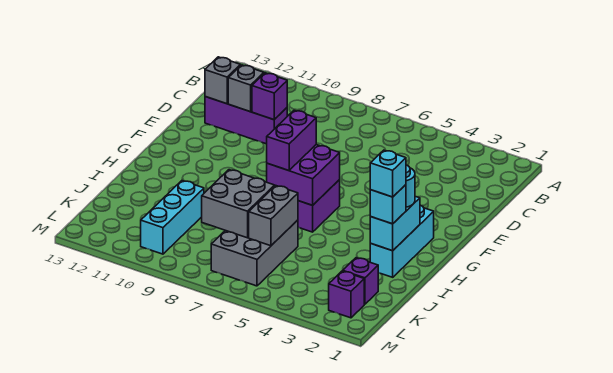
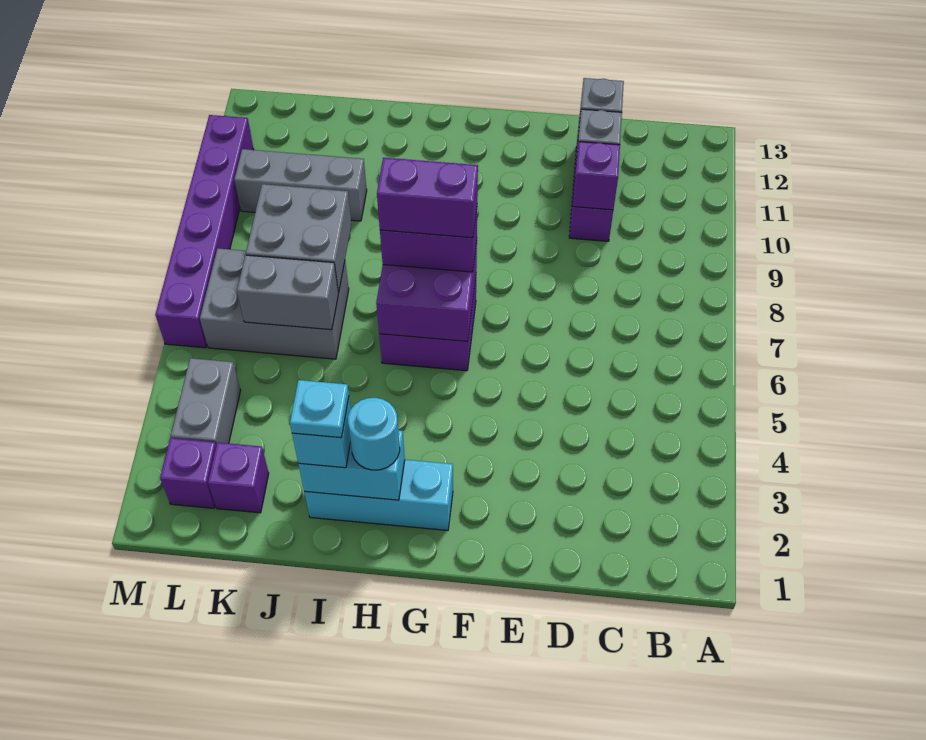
none -> purple 1x2 brick [377,158,478,238]
cyan 1x1 brick [370,150,406,197] -> cyan 1x1 plate [290,380,349,438]
cyan 1x3 brick [141,181,204,254] -> grey 1x3 brick [234,149,367,221]
none -> grey 1x2 brick [171,358,241,445]
none -> purple 1x6 brick [155,115,254,348]

